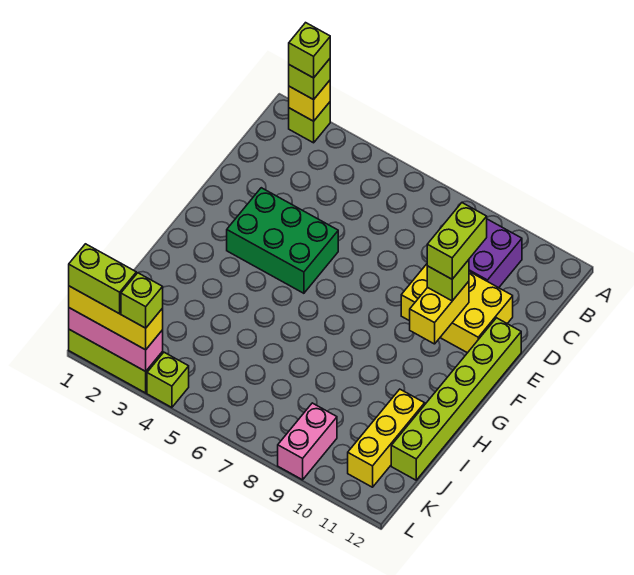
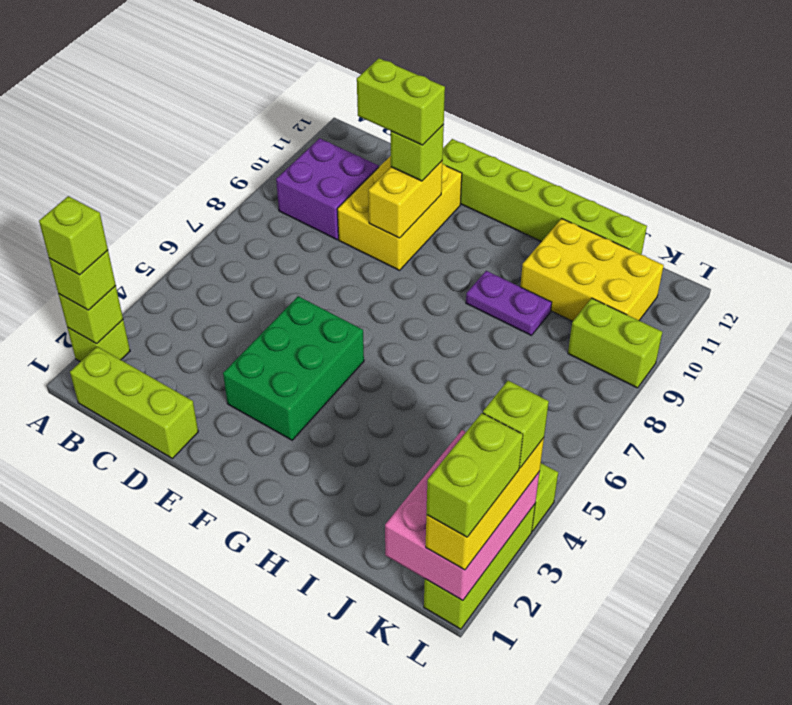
yellow 1x1 brick [289,81,330,121] -> lime 1x1 brick [58,286,123,344]
none -> lime 1x3 brick [70,347,198,459]
yellow 1x2 brick [410,281,469,344] -> yellow 1x2 brick turned to [368,161,443,238]
none -> purple 1x2 plate [466,271,552,336]
yellow 1x3 brick [348,389,425,487] -> yellow 2x3 brick [520,219,664,321]
pink 1x2 brick [278,403,337,480] -> lime 1x2 brick [568,298,662,388]
pink 1x3 brick [69,308,163,371] -> pink 2x3 brick [385,430,540,601]

